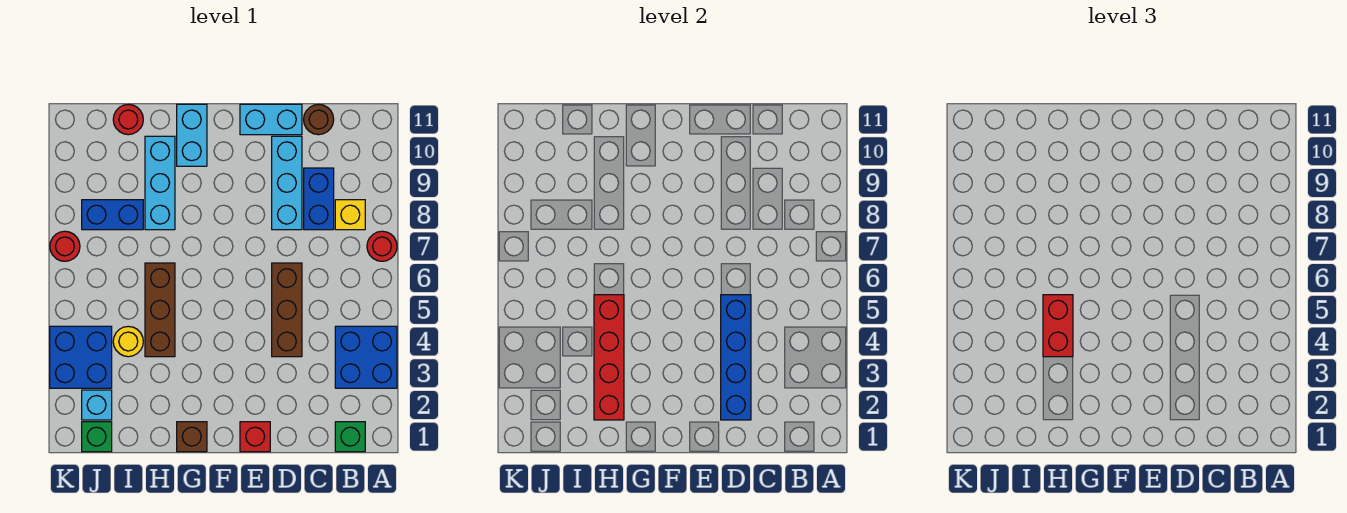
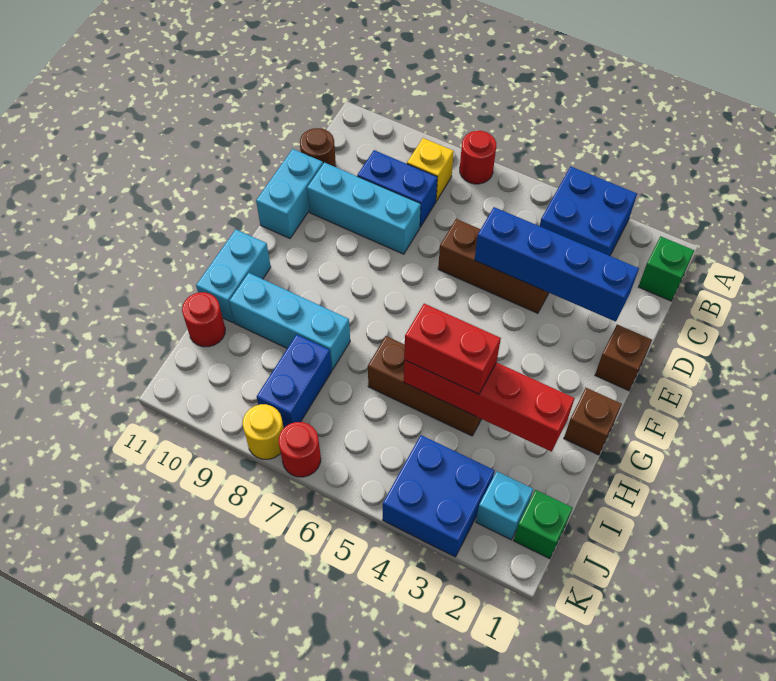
red 1x1 brick [240,422,270,452] -> brown 1x1 brick [595,325,652,391]
cyan 1x2 brick [177,104,207,166] -> cyan 1x2 brick turned to [196,229,271,323]
yellow 1x1 round brick [113,326,143,357] -> yellow 1x1 round brick moved to [243,404,284,459]

